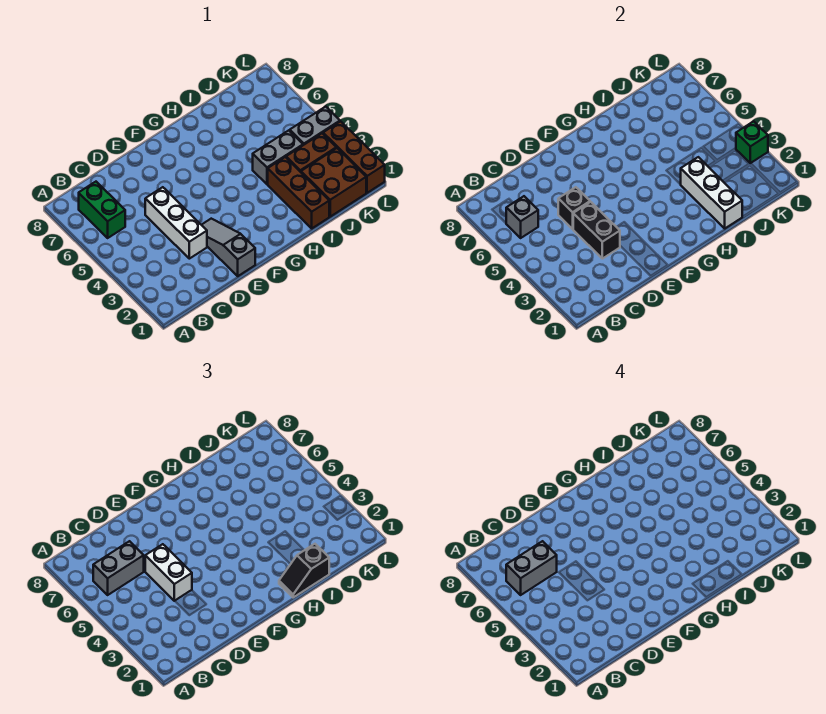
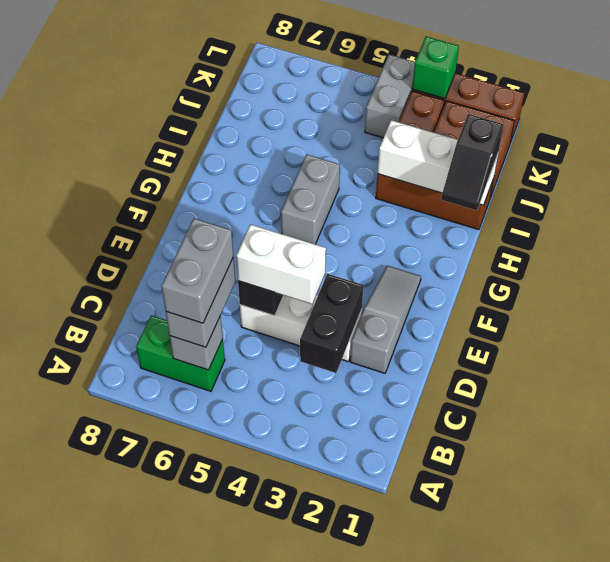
black 1x2 brick [573,202,620,259] -> black 1x2 brick turned to [300,274,363,373]
grey 1x3 slope [202,219,255,276] -> grey 1x3 slope turned to [350,266,421,373]
grey 1x2 brick [253,130,303,184] -> grey 1x2 brick moved to [281,155,340,244]

